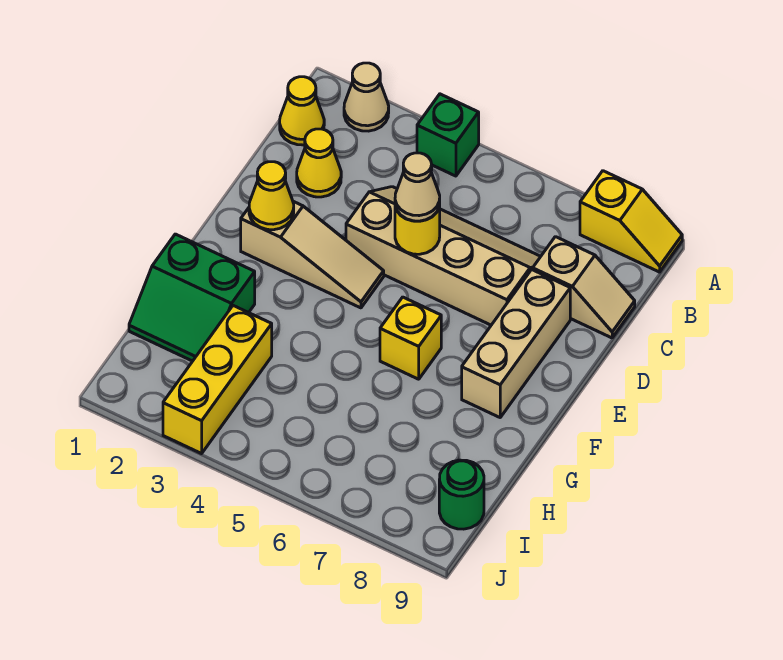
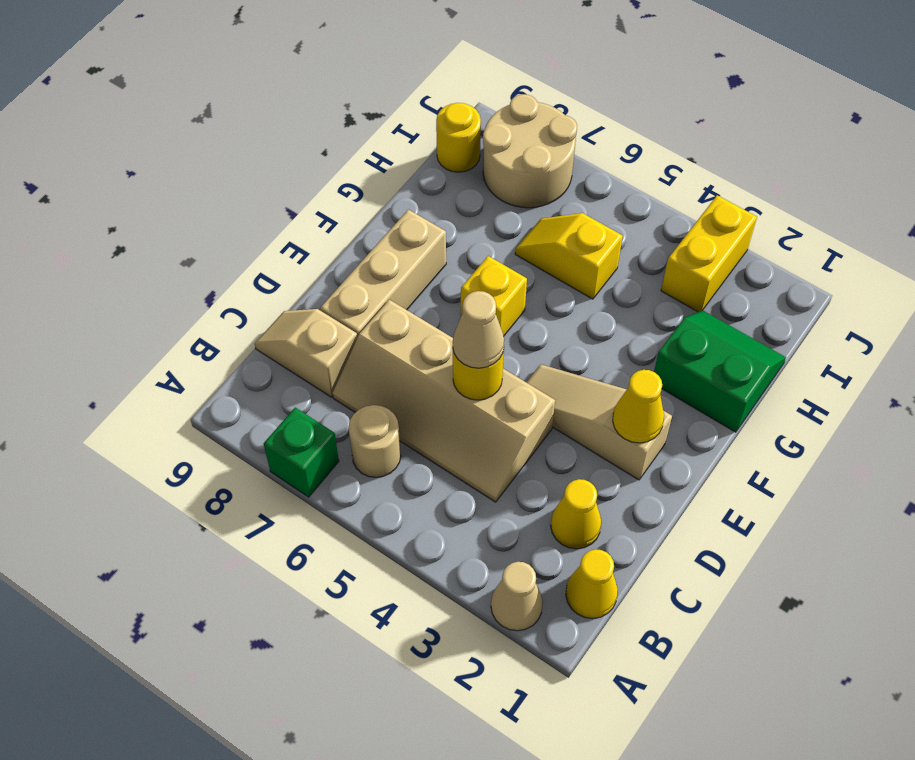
green 1x1 brick [417,94,479,176] -> green 1x1 brick moved to [264,408,339,497]
yellow 1x2 slope [580,171,682,272] -> yellow 1x2 slope moved to [515,213,623,299]
none -> tan 1x1 round brick [348,405,401,477]
yellow 1x3 brick [163,306,272,454] -> yellow 1x2 brick [661,195,757,312]
none -> tan 2x2 round brick [483,94,577,208]
green 1x1 round brick [439,460,484,529] -> yellow 1x1 round brick [436,103,481,172]

